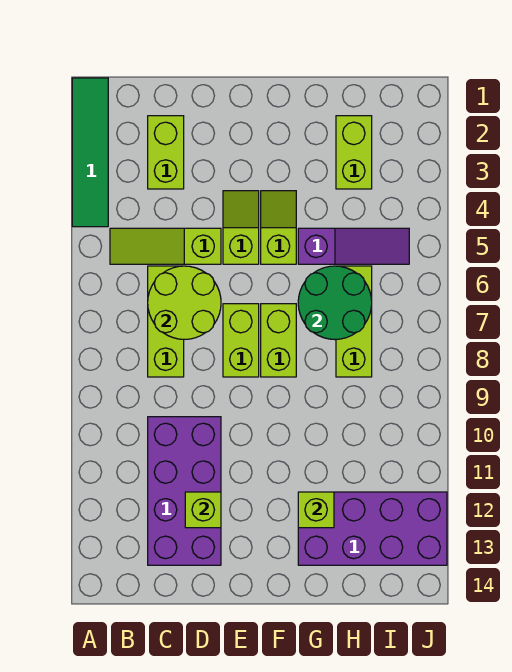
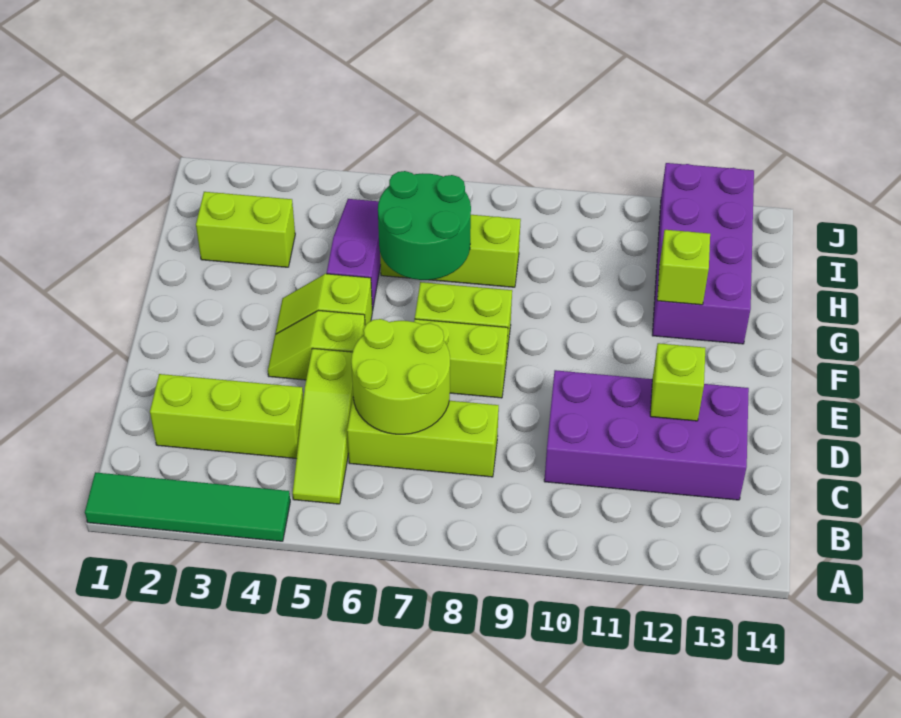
lime 1x2 brick [148,116,184,189] -> lime 1x3 brick [150,374,303,459]

